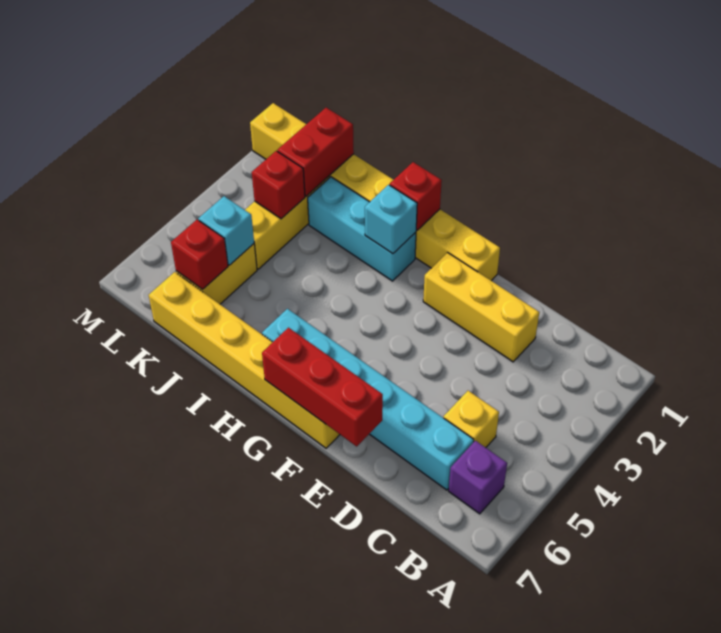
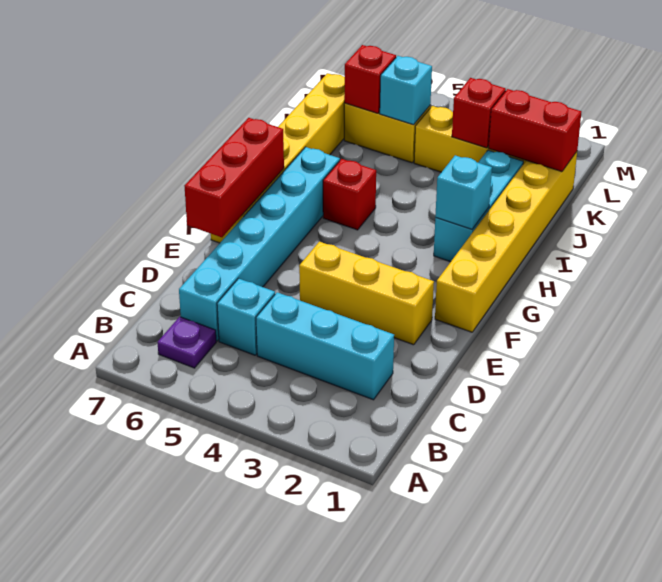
purple 1x1 brick [449,441,507,514] -> purple 1x1 plate [157,317,216,368]
none -> cyan 1x3 brick [256,292,394,400]
yellow 1x1 brick [444,391,499,448] -> cyan 1x1 brick [217,278,275,355]
yellow 1x3 brick [423,253,539,362] -> yellow 1x3 brick turned to [299,242,434,345]
yellow 1x8 brick [250,103,500,281] -> yellow 1x6 brick [435,152,577,332]
red 1x1 brick [390,162,442,230] -> red 1x1 brick moved to [323,159,376,230]

